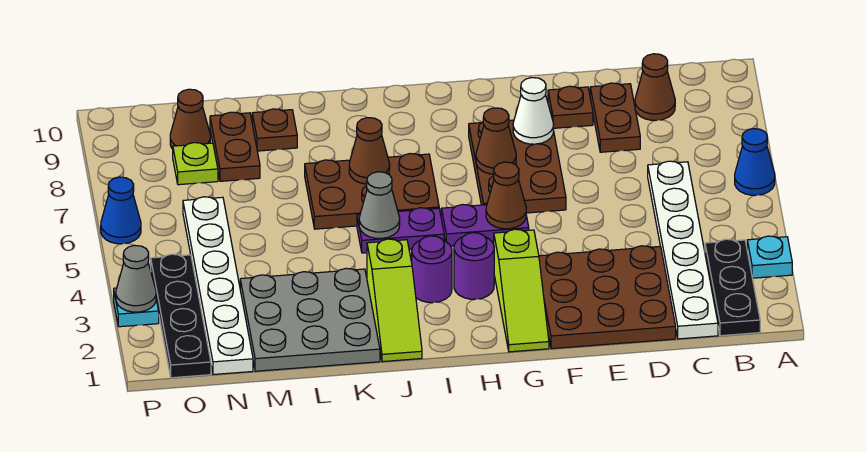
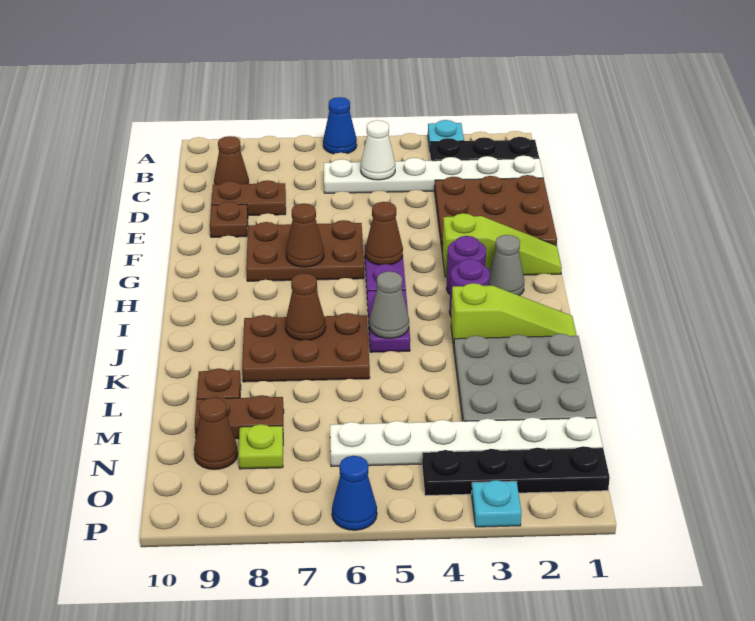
white 1x1 cone [513,78,553,144] -> white 1x1 cone moved to [360,120,395,180]
brown 2x3 plate [305,154,439,229] -> brown 2x3 plate turned to [242,313,370,382]
grey 1x1 cone [116,245,156,312] -> grey 1x1 cone moved to [489,235,524,296]

